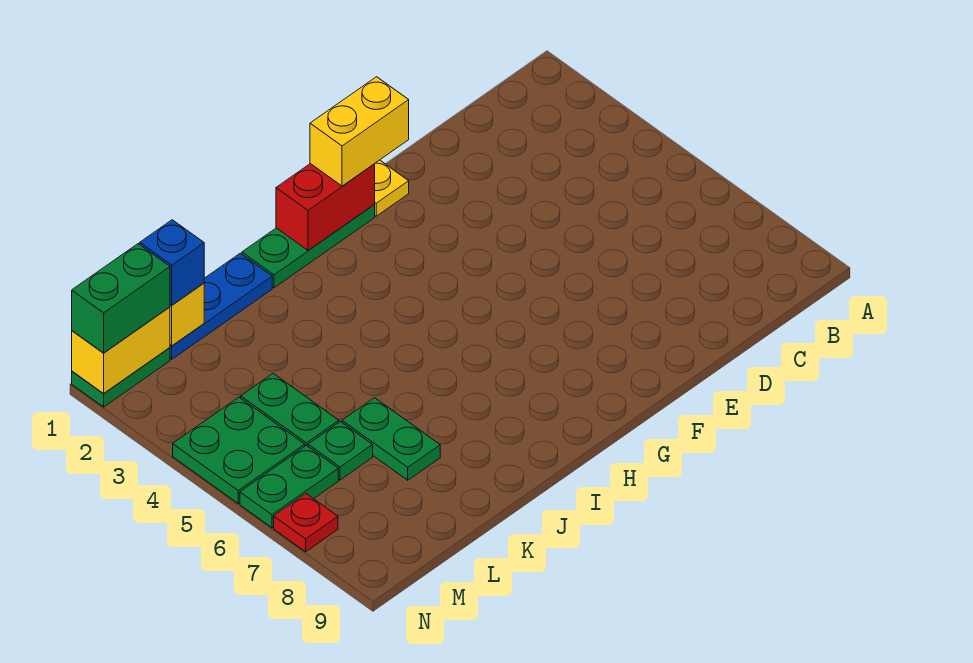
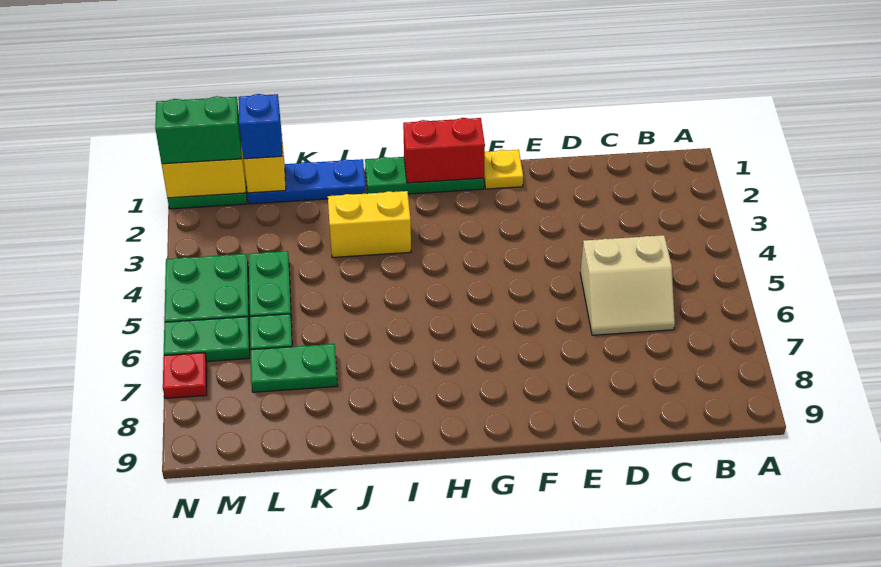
none -> tan 2x2 slope [580,235,675,335]
yellow 1x2 brick [310,77,409,186] -> yellow 1x2 brick moved to [328,191,411,258]
green 1x2 plate [342,398,440,480] -> green 1x2 plate turned to [251,344,338,392]

